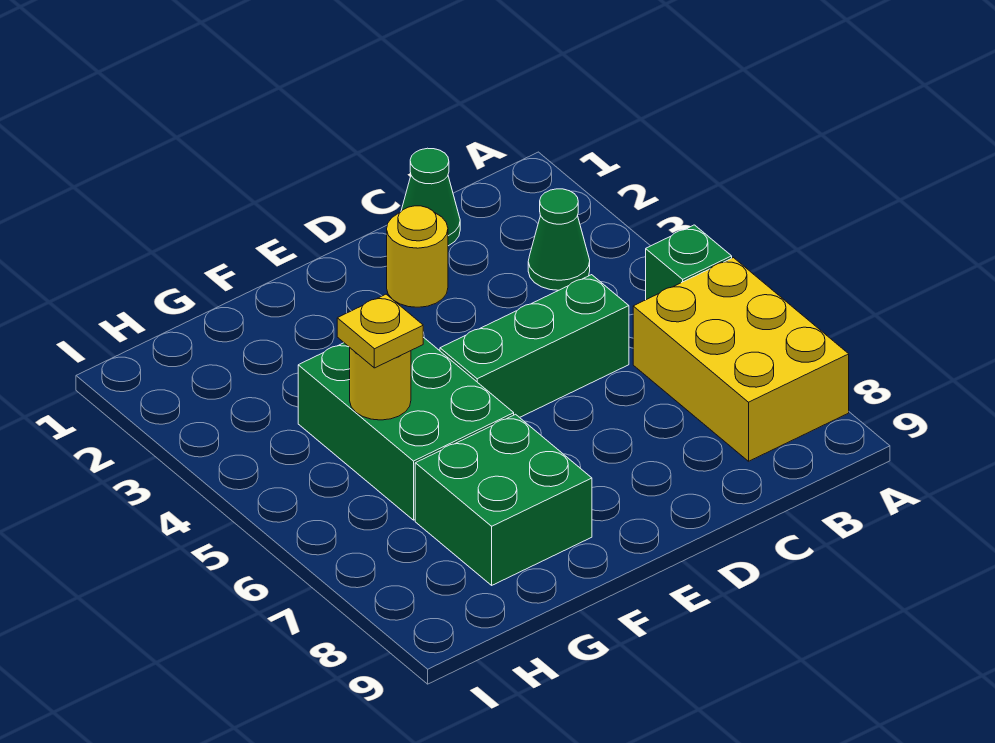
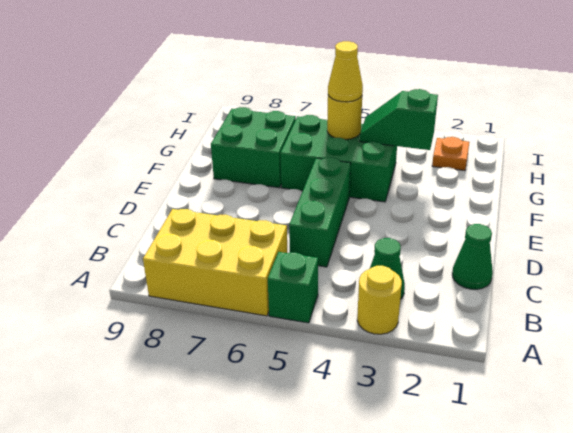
yellow 1x1 round brick [387,206,448,307] -> yellow 1x1 round brick moved to [357,266,402,334]
none -> green 1x2 slope [359,89,438,150]
yellow 1x1 plate [337,294,423,368] -> yellow 1x1 cone [328,41,363,102]
none -> orange 1x1 plate [432,137,469,171]

